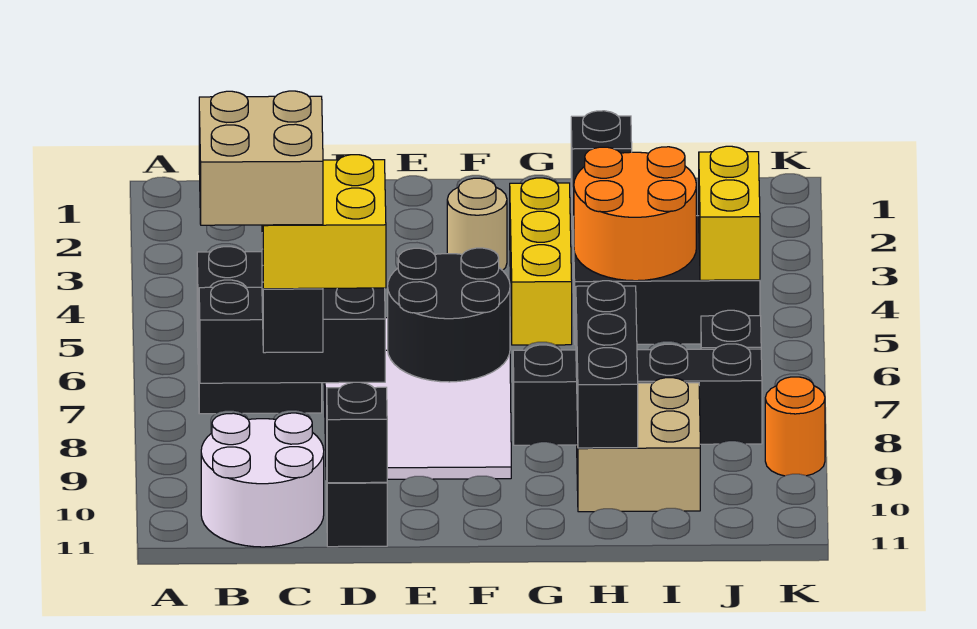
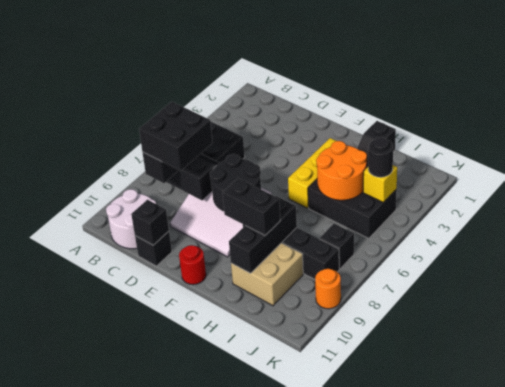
tan 2x2 brick [199,91,323,225] -> none
yellow 2x2 brick [262,155,386,289] -> black 2x2 brick [139,102,213,171]
tan 1x1 round brick [447,178,507,270] -> none
none -> red 1x1 round brick [179,245,206,285]
none -> black 1x2 brick [223,178,280,235]
yellow 1x2 brick [699,146,760,280] -> yellow 1x1 brick [363,165,397,202]
none -> black 1x1 round brick [368,137,393,177]

